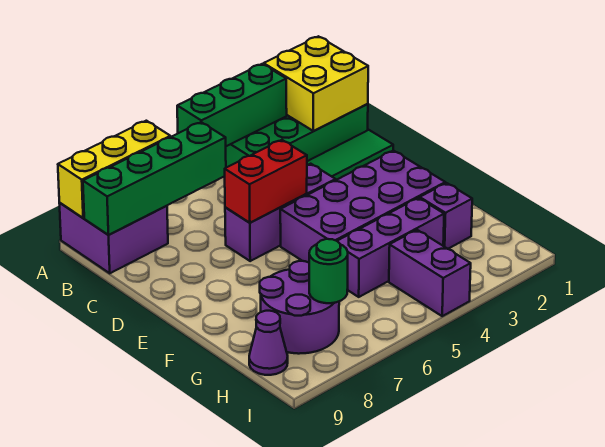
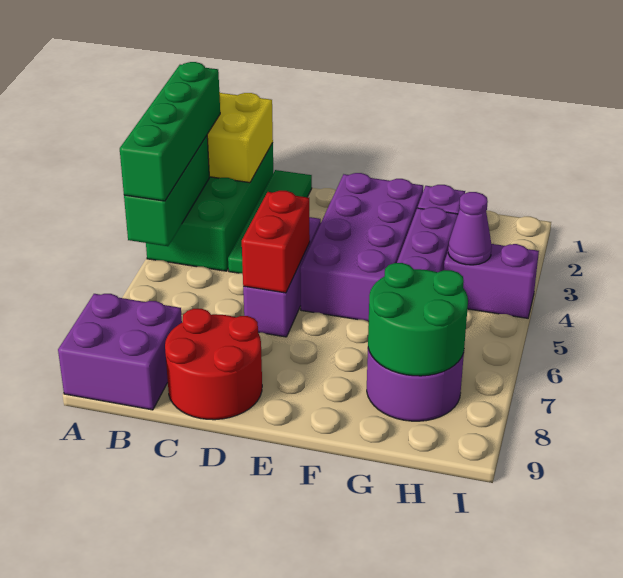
yellow 1x3 brick [58,121,171,218] -> none
green 1x4 brick [83,122,226,235] -> green 1x4 brick moved to [120,62,220,201]
none -> red 2x2 round brick [165,309,262,420]
green 1x1 round brick [309,239,348,303] -> green 2x2 round brick [368,263,468,376]
purple 1x1 cone [249,311,288,375] -> purple 1x1 cone moved to [448,192,492,265]

